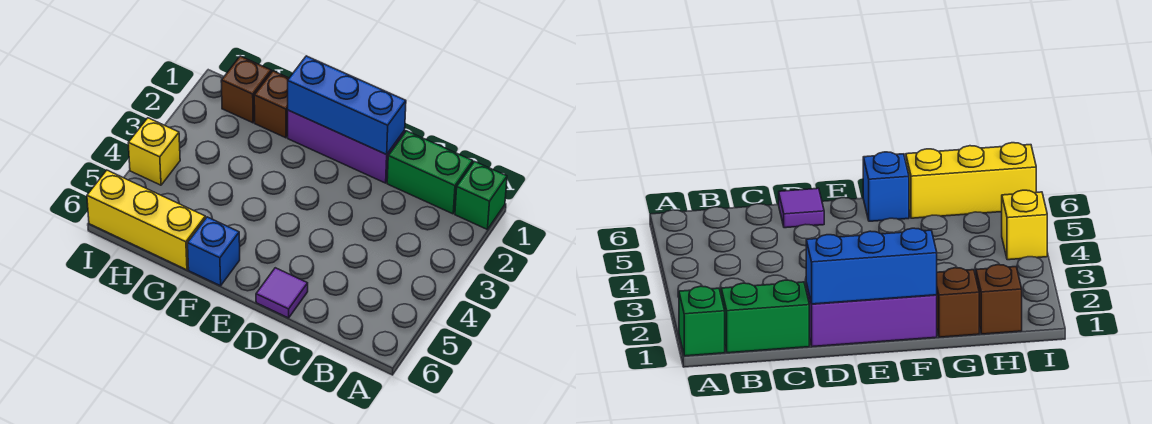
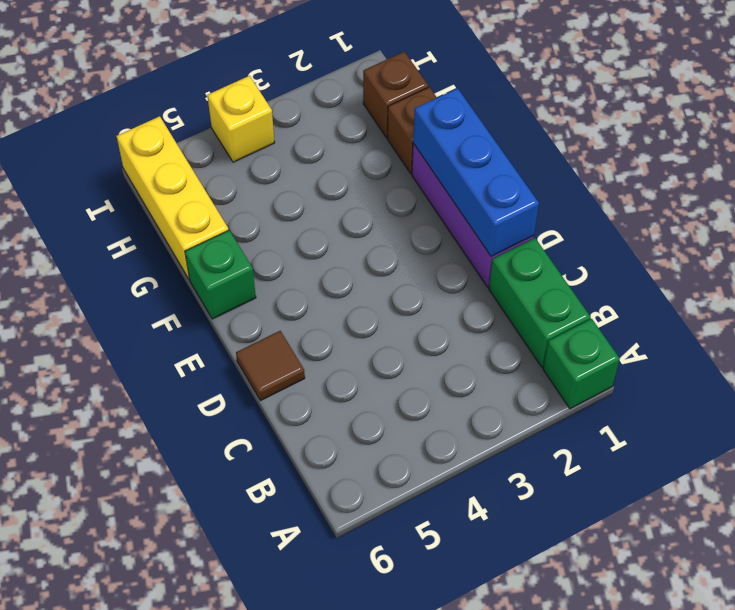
purple 1x1 tile [256,268,308,318] -> brown 1x1 tile [236,331,305,401]
blue 1x1 brick [188,217,240,286] -> green 1x1 brick [185,230,256,319]

